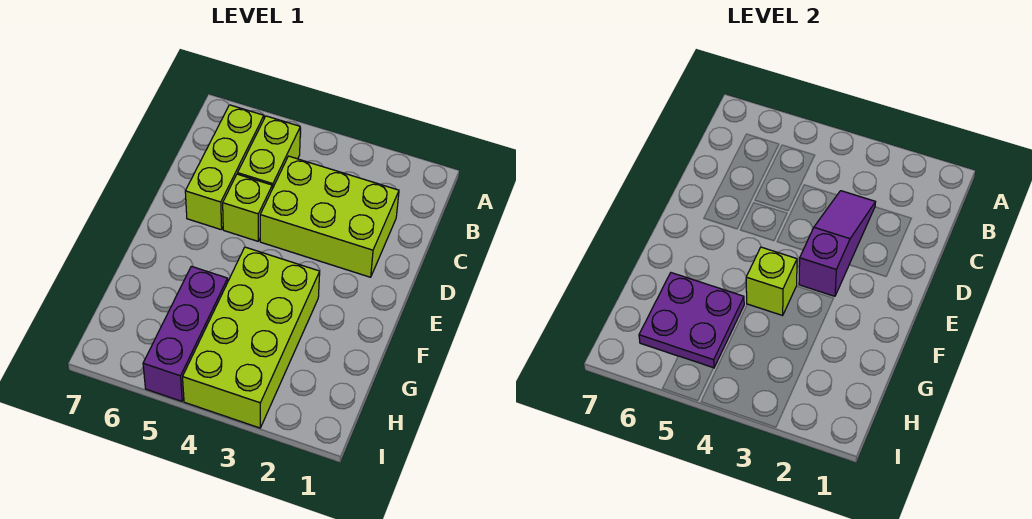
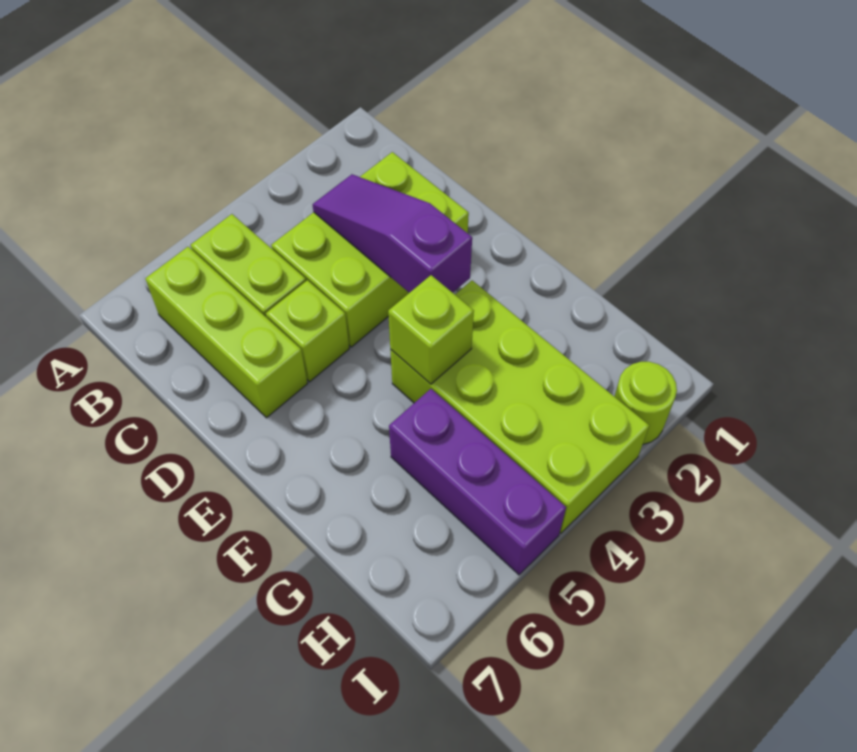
purple 2x2 plate [639,273,744,368] -> none
none -> lime 1x1 round brick [614,362,677,444]

